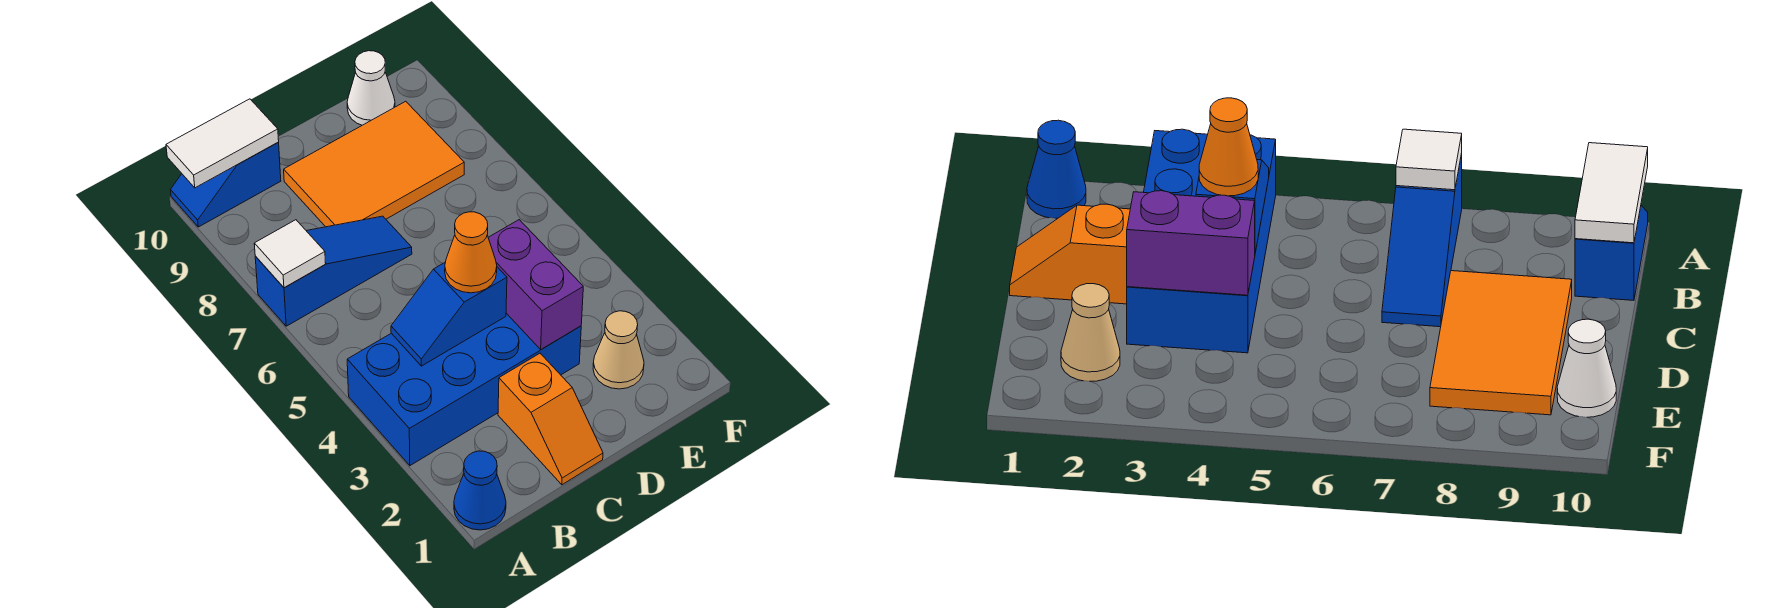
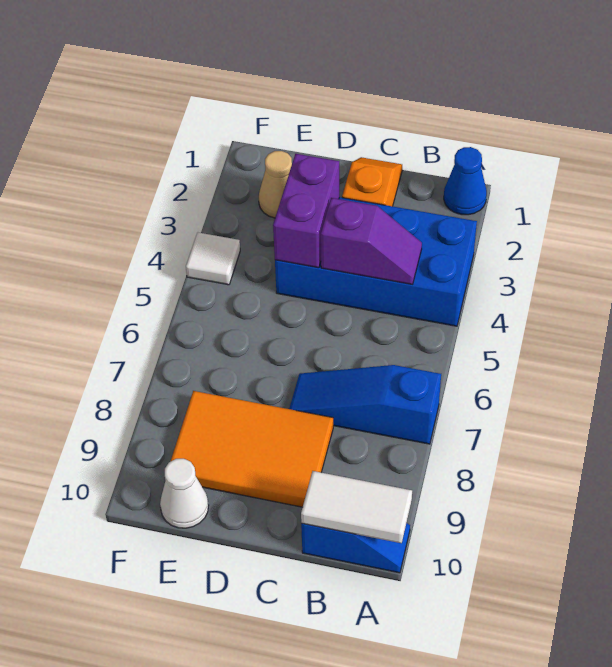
white 1x1 tile [254,220,326,288] -> white 1x1 tile moved to [186,233,240,285]
blue 1x2 slope [391,263,507,366] -> purple 1x2 slope [321,198,422,284]
orange 1x1 cone [445,212,497,293] -> none

